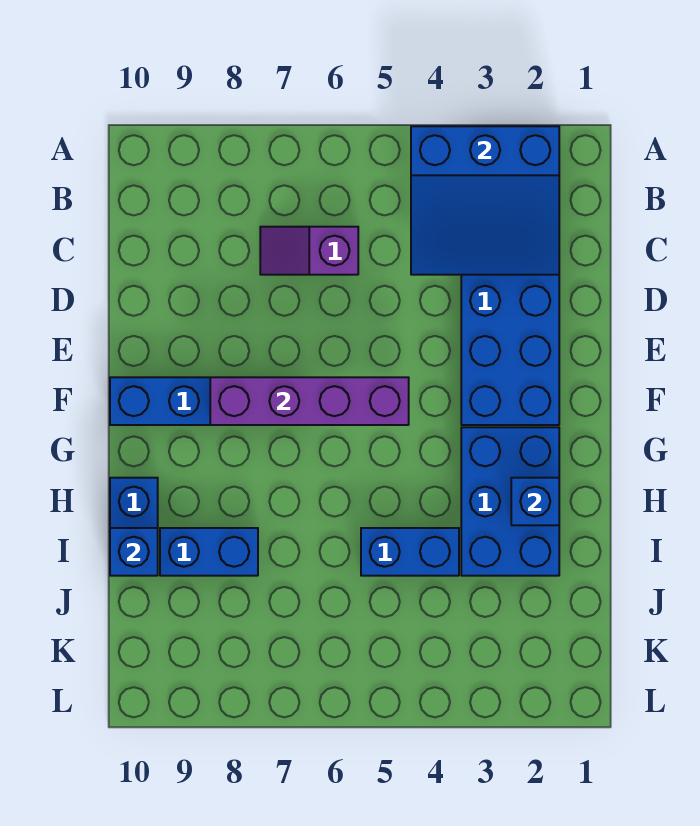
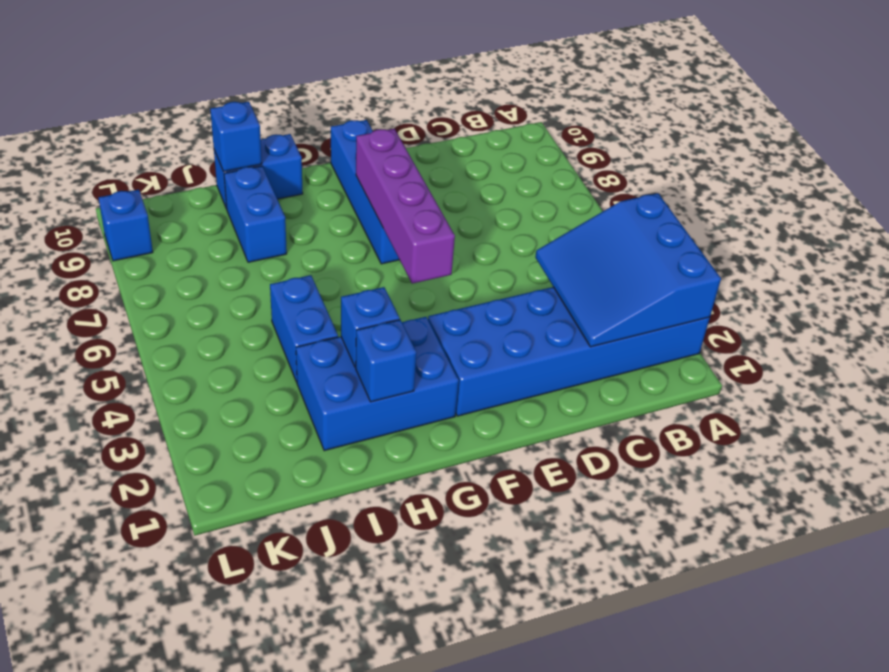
purple 1x2 slope [260,227,358,275] -> none
none -> blue 1x1 brick [341,287,400,367]
none -> blue 1x1 brick [99,190,153,261]

